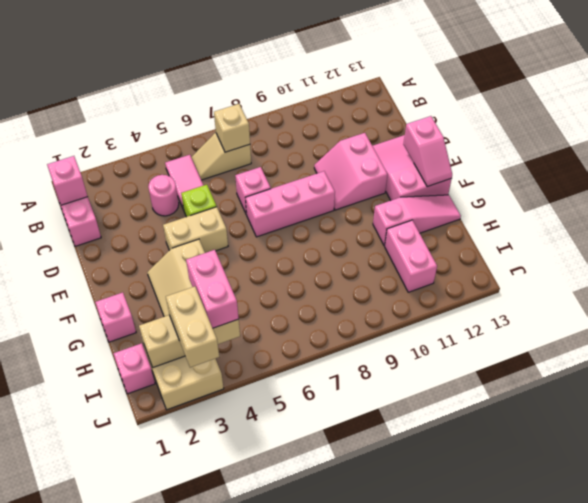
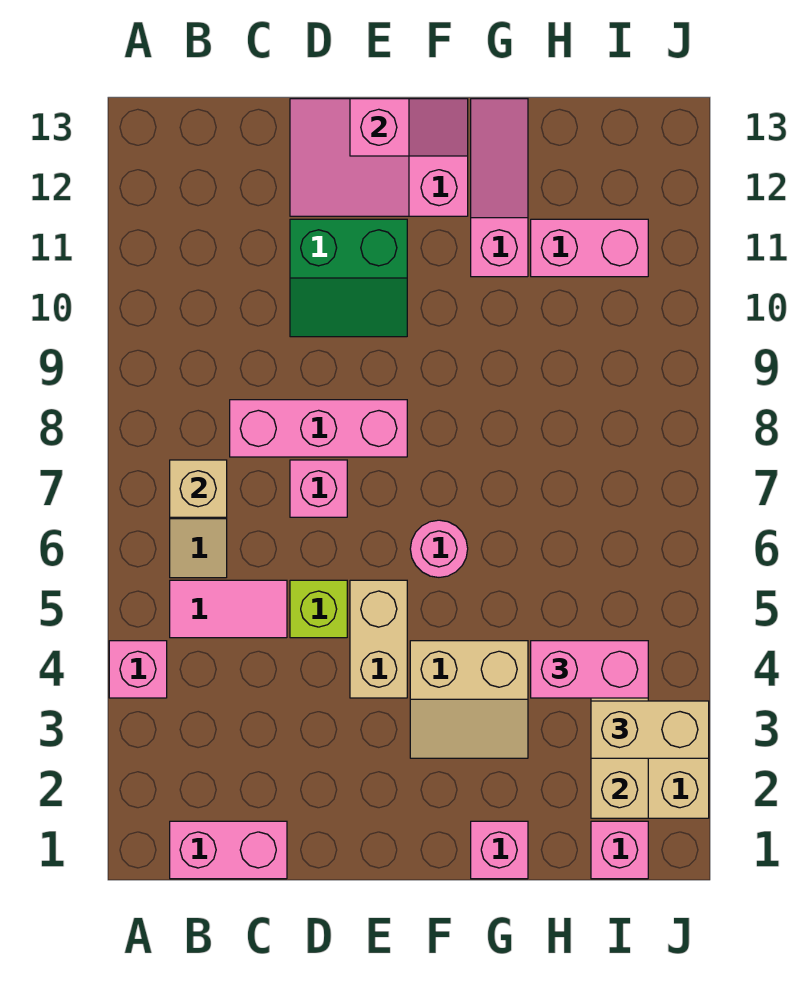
pink 1x1 brick [47,156,88,205] -> pink 1x1 brick moved to [109,641,167,698]
pink 1x1 round brick [148,175,179,216] -> pink 1x1 round brick moved to [410,520,468,577]
pink 2x2 slope [314,133,388,210] -> green 2x2 slope [290,219,407,337]
pink 1x3 brick [246,171,335,237] -> pink 1x3 brick turned to [230,400,407,457]

